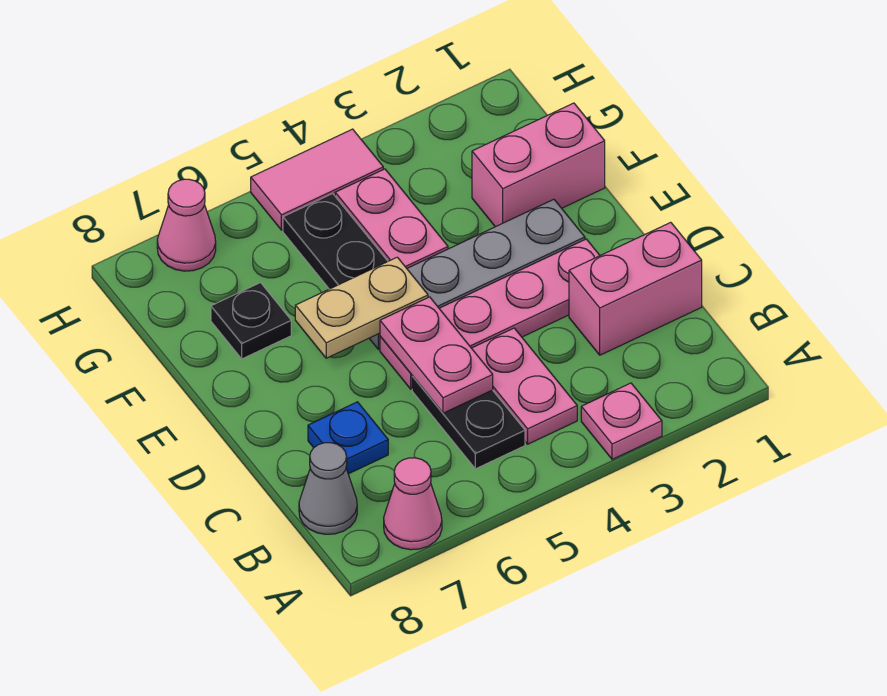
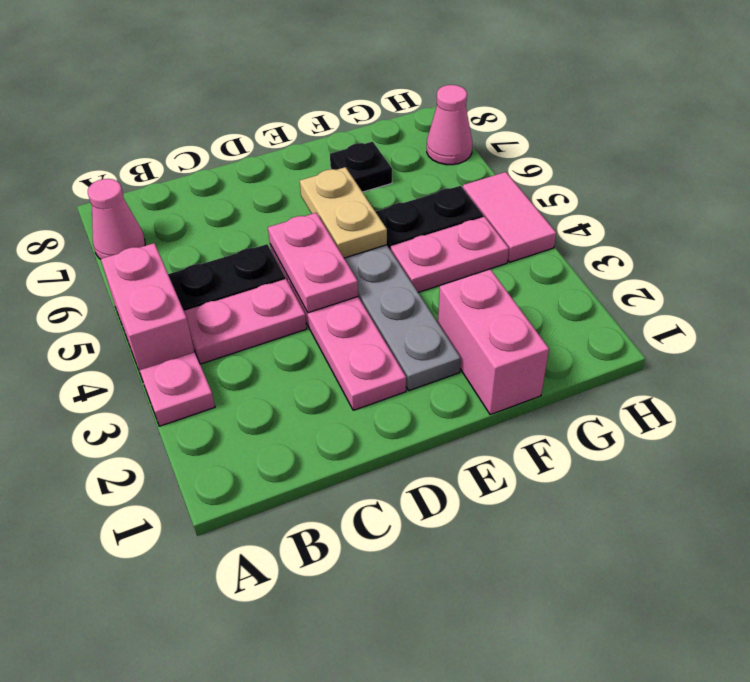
grey 1x1 cone [299,443,357,534] -> none
pink 1x2 brick [569,222,702,355] -> pink 1x2 brick moved to [101,243,194,378]
pink 1x2 plate [380,297,493,413] -> pink 1x2 plate turned to [268,213,358,313]
blue 1x1 plate [308,402,388,474] -> none

